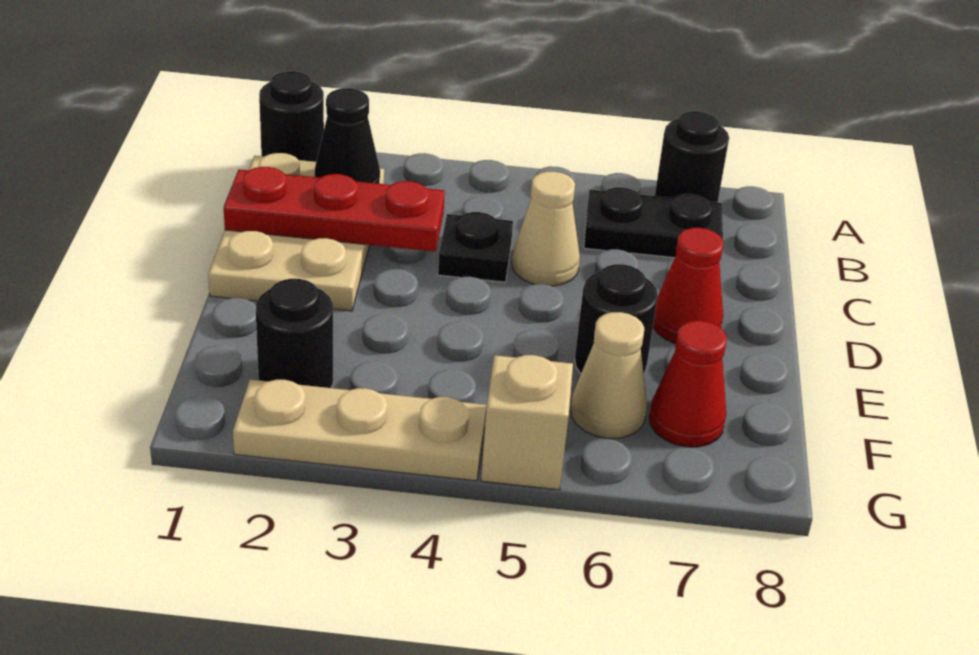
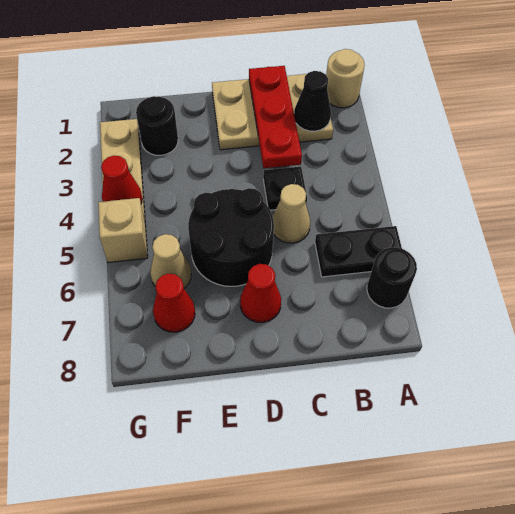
black 1x1 round brick [259,71,324,162] -> tan 1x1 round brick [326,49,365,108]
black 1x2 plate [584,187,723,258] -> black 1x2 plate turned to [315,226,402,277]
black 1x1 round brick [575,264,658,374] -> black 2x2 round brick [188,188,274,286]
none -> red 1x1 cone [101,156,142,204]

